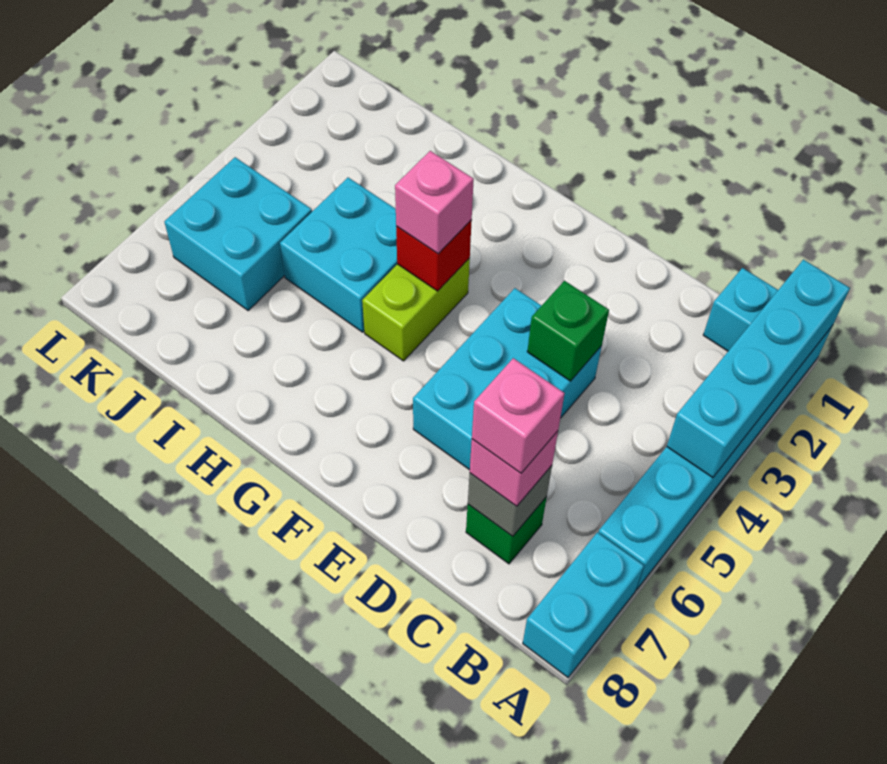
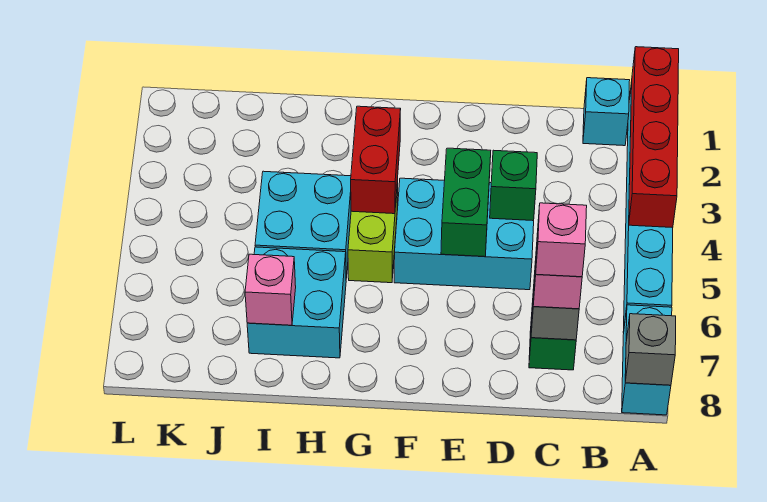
cyan 1x4 brick [667,260,850,478] -> red 1x4 brick [629,47,679,228]
none -> grey 1x1 brick [625,314,676,385]
cyan 2x3 brick [413,288,602,470] -> cyan 2x3 brick turned to [394,178,534,290]
none -> green 1x2 brick [441,148,491,257]
red 1x1 brick [396,220,472,291] -> red 1x2 brick [351,106,401,214]
pink 1x1 brick [395,151,474,254] -> pink 1x1 brick moved to [245,254,296,325]
cyan 2x2 brick [164,157,312,310] -> cyan 2x2 brick moved to [247,247,346,358]

